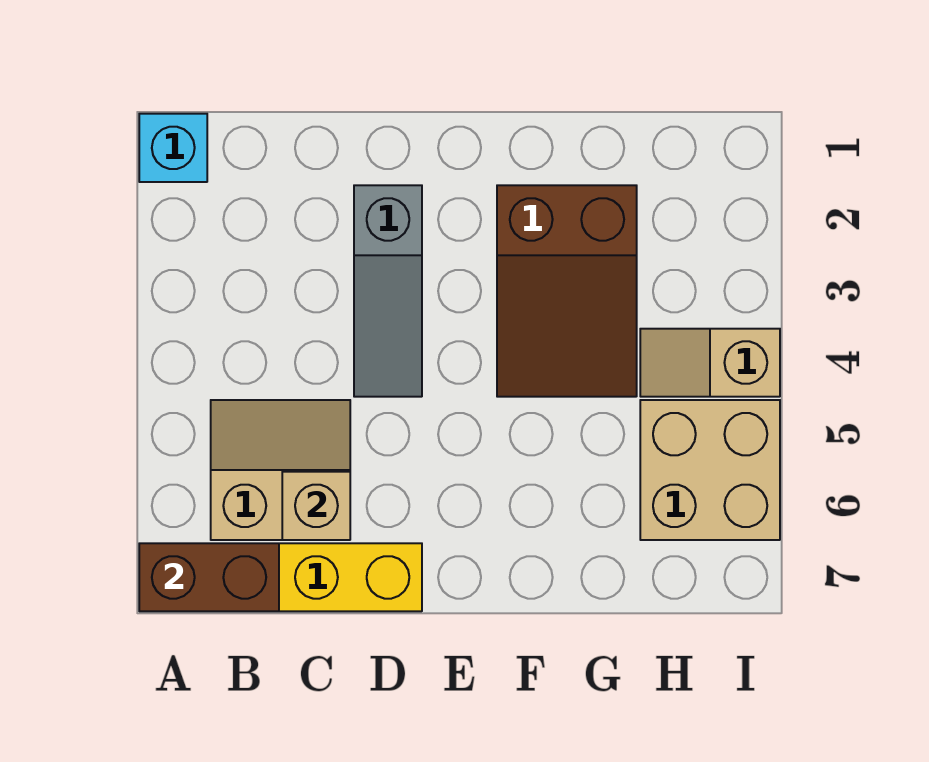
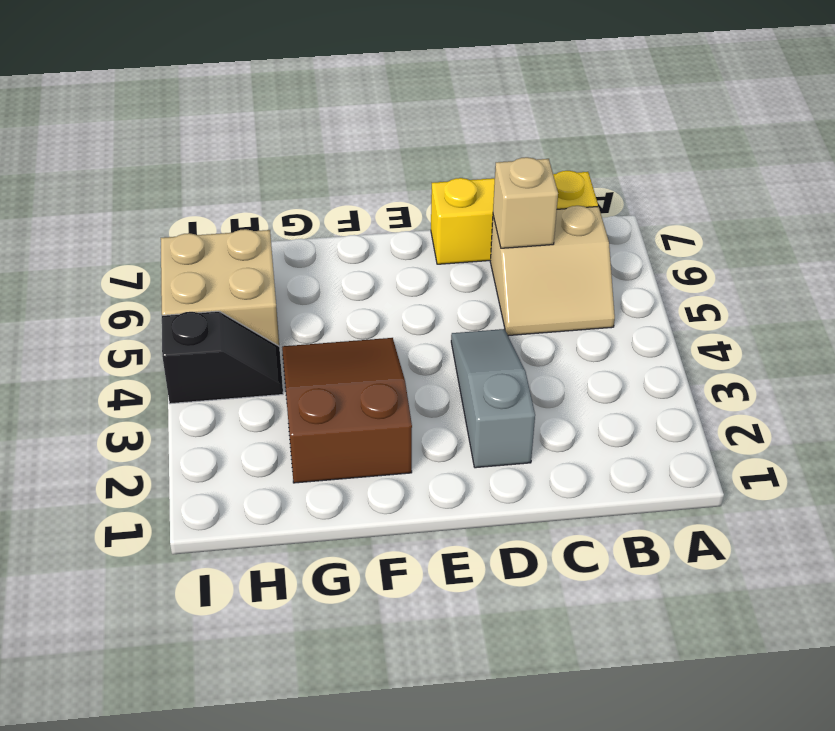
cyan 1x1 brick [139,114,207,182] -> none
brown 1x2 brick [139,543,279,611] -> none
tan 1x2 slope [640,329,780,397] -> black 1x2 slope [162,311,283,404]

